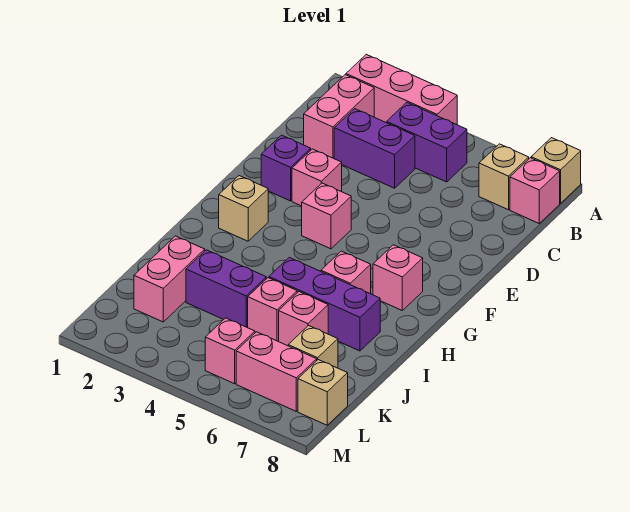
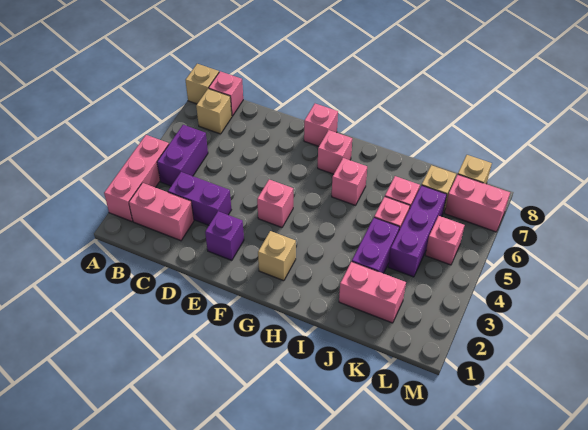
purple 1x2 brick [334,109,415,188] -> purple 1x2 brick turned to [168,172,231,225]
pink 1x1 brick [292,149,342,206] -> pink 1x1 brick moved to [304,104,338,146]
purple 1x3 brick [269,257,380,351] -> purple 1x3 brick moved to [388,185,447,277]
pink 1x2 brick [236,332,317,411] -> pink 1x2 brick turned to [445,174,510,232]

